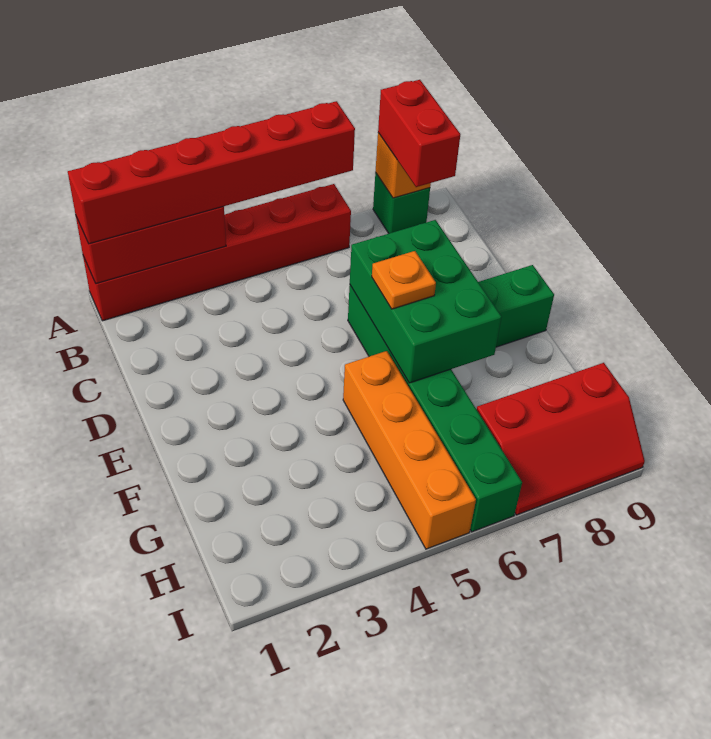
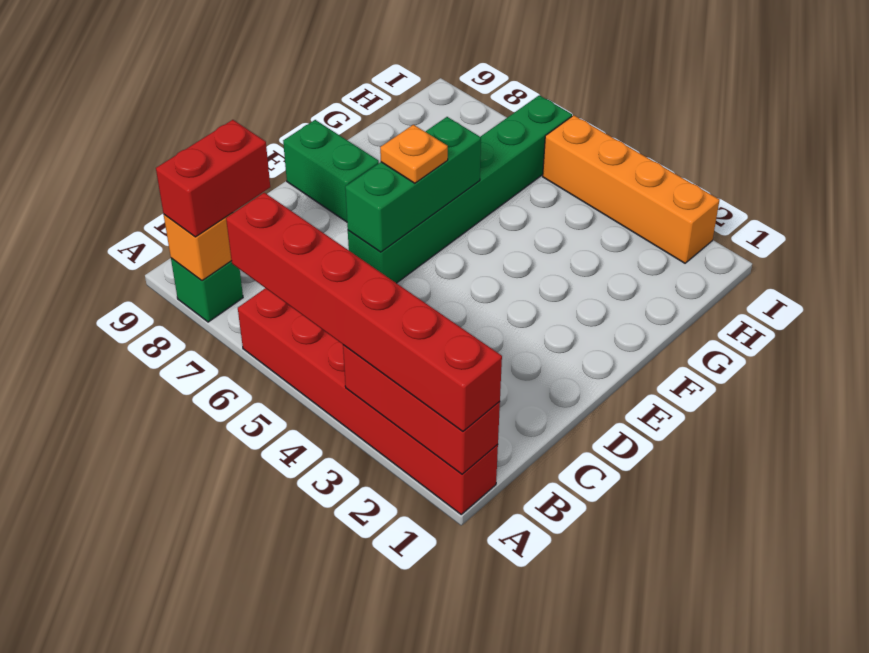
green 2x3 brick [350,220,502,383] -> green 1x3 brick [345,117,481,252]
orange 1x4 brick [343,351,476,549] -> orange 1x4 brick turned to [543,115,719,263]
red 2x3 slope [477,363,645,515] -> none

